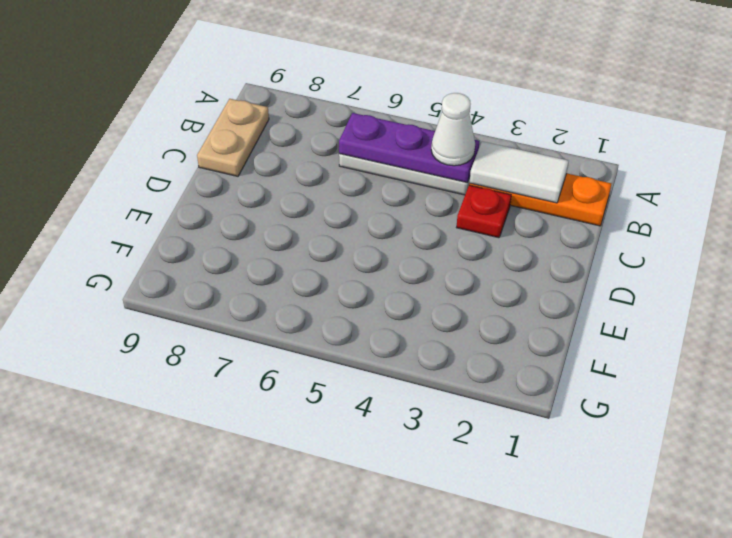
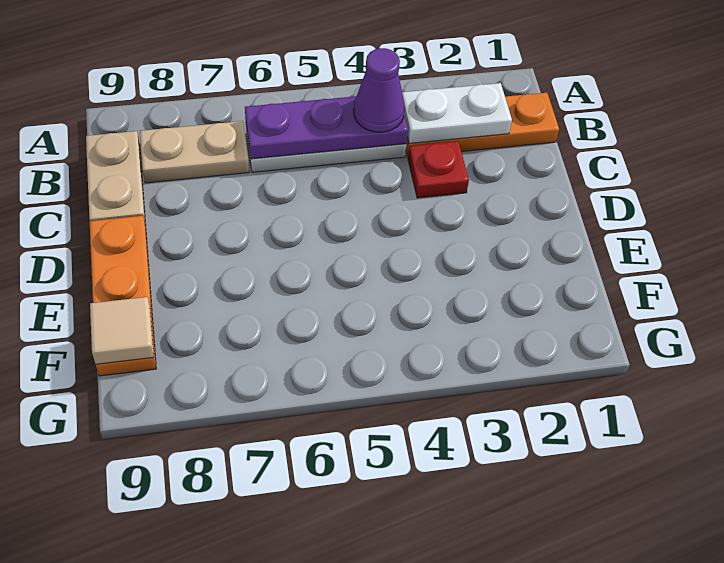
white 1x2 tile [470,141,568,203] -> white 1x2 plate [402,83,512,143]
white 1x1 cone [431,93,475,166] -> purple 1x1 cone [354,48,405,132]
none -> tan 1x2 plate [140,121,249,183]
none -> orange 1x3 plate [90,216,156,376]
none -> tan 1x1 tile [90,297,154,364]

